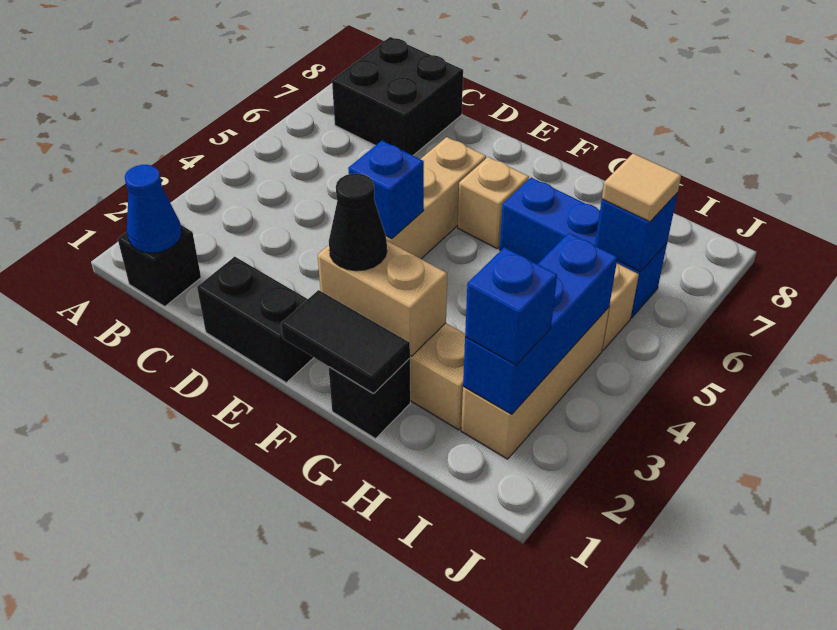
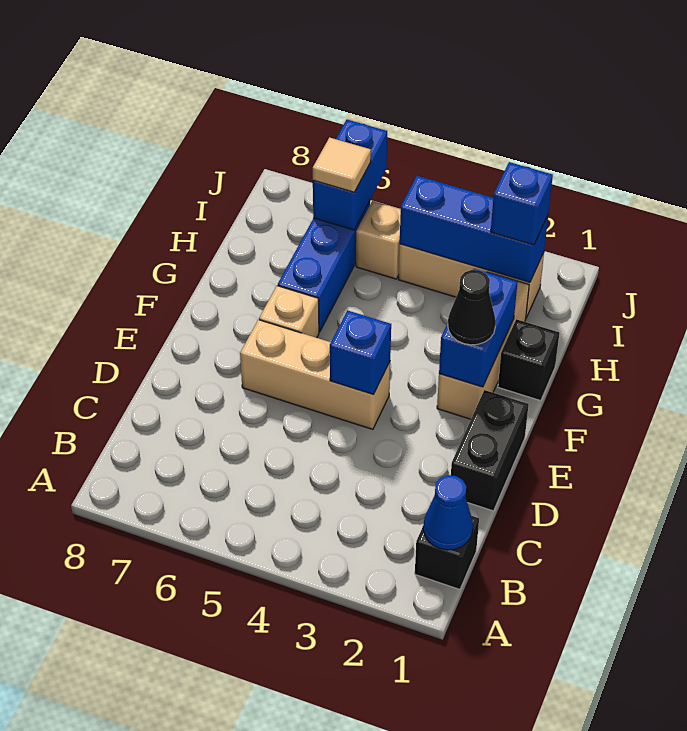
black 2x2 brick [332,37,463,155] -> none
black 1x2 tile [281,290,410,393] -> none
tan 1x2 brick [318,241,447,356] -> blue 1x2 brick [439,269,518,387]
blue 1x1 brick [595,193,678,272] -> blue 1x2 brick [313,120,387,230]

